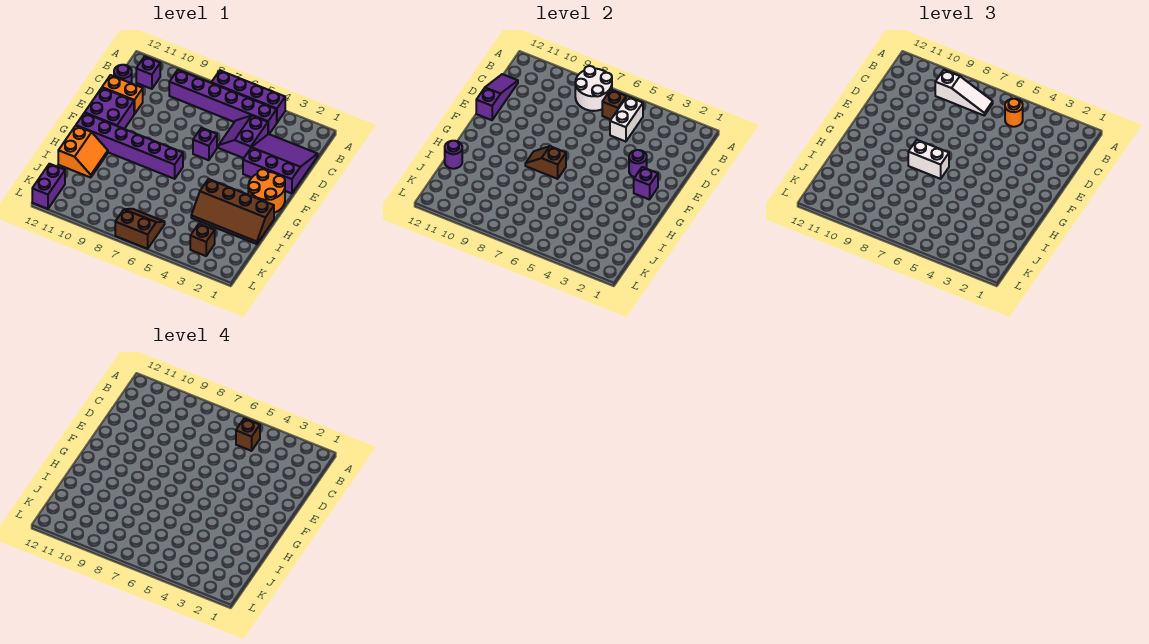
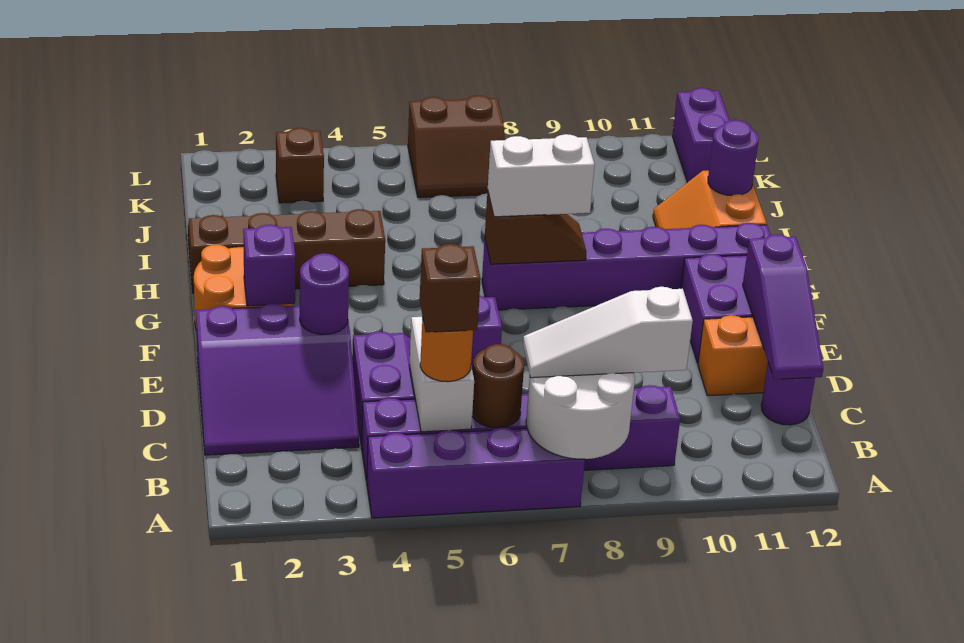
brown 1x1 brick [602,90,626,119] -> brown 1x1 round brick [472,344,524,428]
purple 1x1 brick [136,56,160,89] -> none

